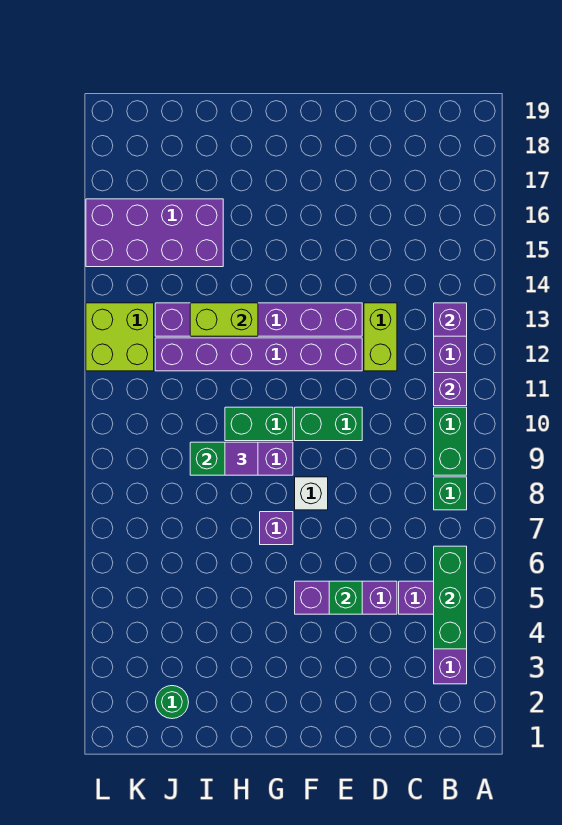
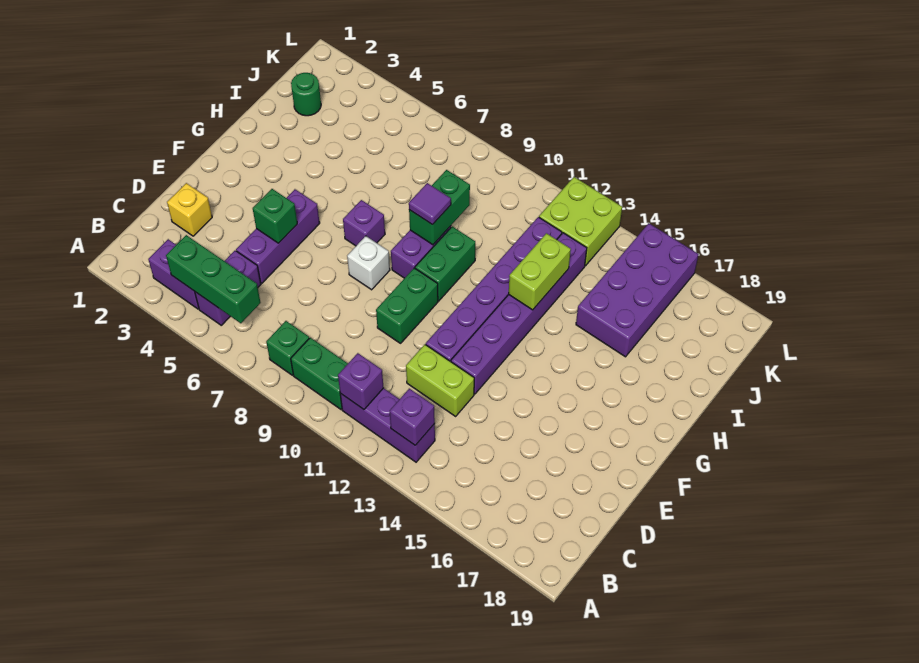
none -> yellow 1x1 brick [167,183,212,236]

